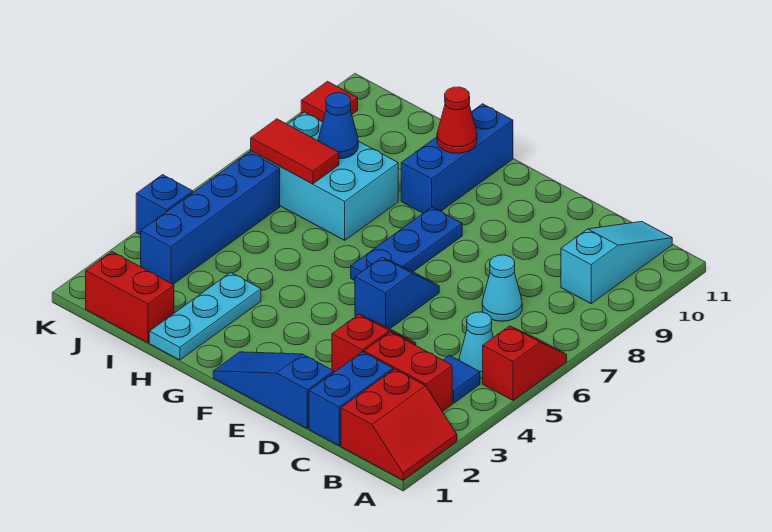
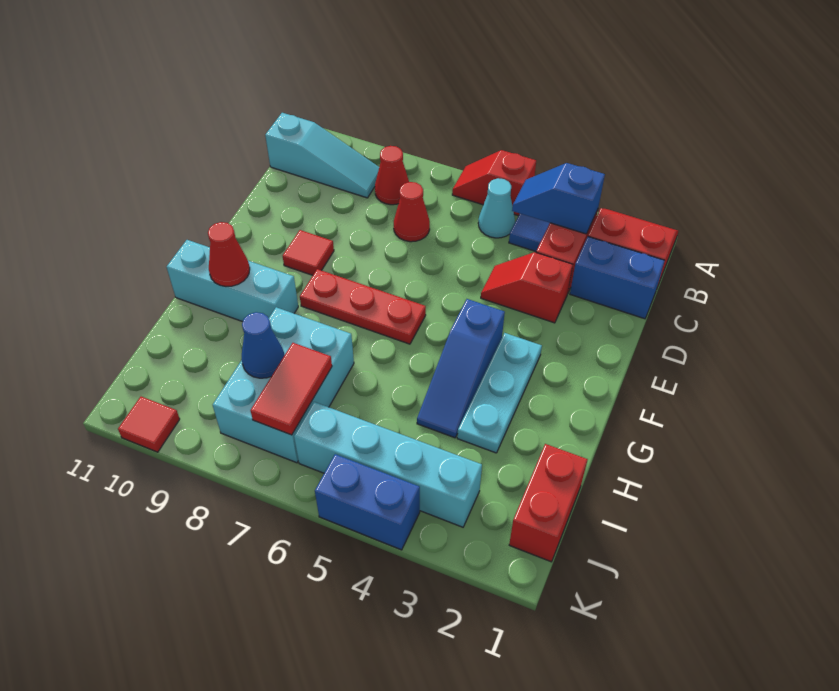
none -> red 1x1 cone [375,146,409,205]
cyan 1x3 slope [561,222,672,303] -> cyan 1x3 slope turned to [265,113,379,198]
cyan 1x1 cone [482,255,522,321] -> red 1x1 cone [394,182,430,242]
blue 1x3 slope [213,352,334,429] -> blue 1x3 slope moved to [417,299,505,438]
blue 1x2 slope [355,257,439,329] -> blue 1x2 slope moved to [512,163,605,234]
none -> red 1x1 tile [283,230,334,275]
blue 1x3 plate [351,207,462,281] -> red 1x3 plate [300,269,426,344]
blue 1x3 brick [401,104,513,213] -> cyan 1x3 brick [167,240,298,322]
cyan 1x3 plate [149,272,261,360] -> cyan 1x3 plate turned to [457,333,542,453]
blue 1x4 brick [141,152,280,284] -> cyan 1x4 brick [294,402,482,527]
blue 1x1 brick [136,175,193,235] -> blue 1x2 brick [315,454,420,550]

